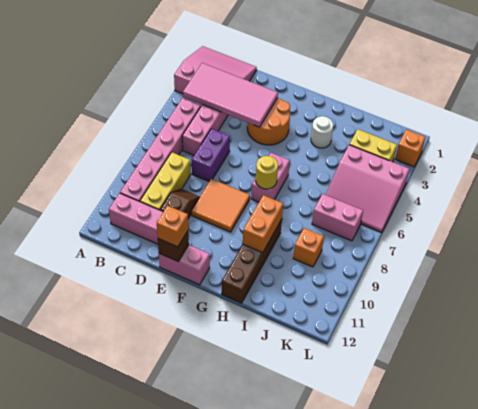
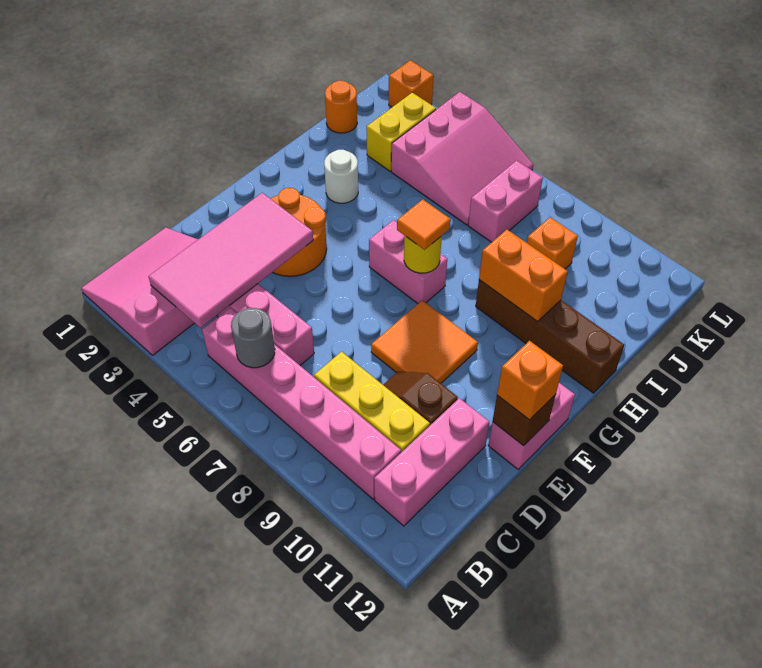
none -> grey 1x1 round brick [231,308,275,368]
purple 1x2 brick [192,129,230,181] -> none
none -> orange 1x1 tile [397,199,451,250]
none -> orange 1x1 round brick [325,81,357,133]

